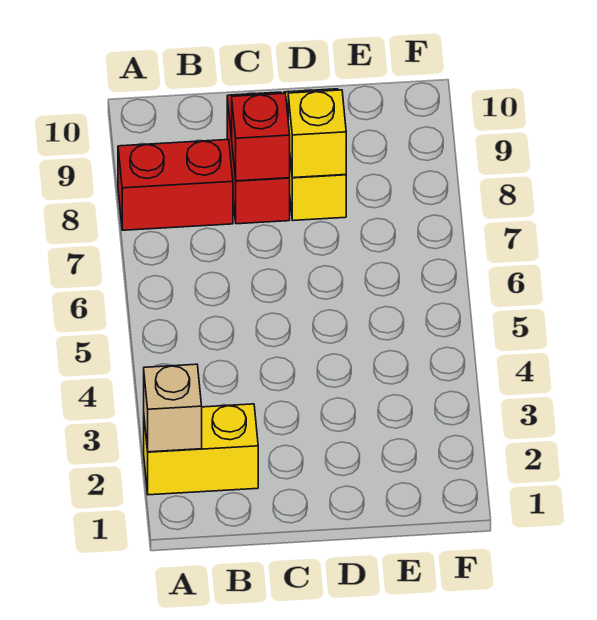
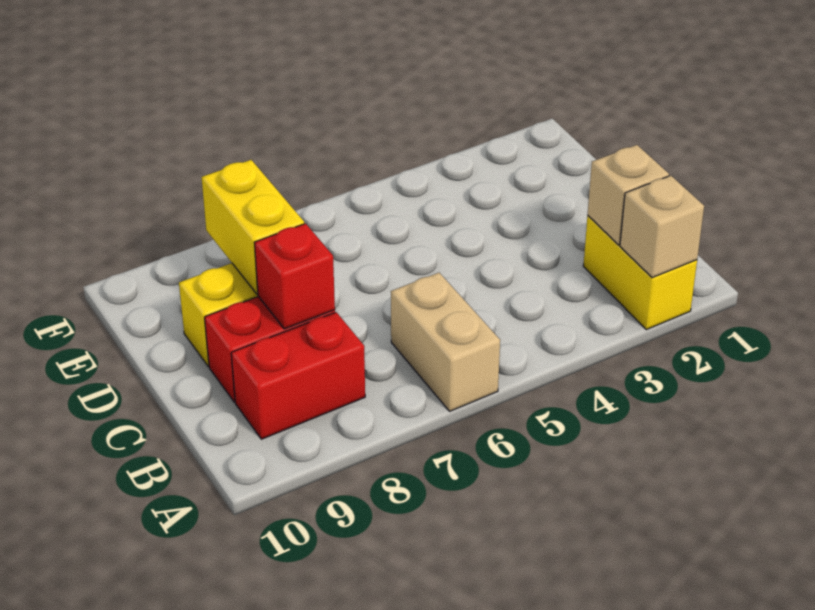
none -> tan 1x2 brick [391,273,500,411]
red 1x2 brick [118,140,233,230] -> red 1x2 brick turned to [231,312,365,439]
none -> tan 1x1 brick [588,145,669,245]
yellow 1x1 brick [288,90,346,178] -> yellow 1x2 brick [202,160,304,294]

